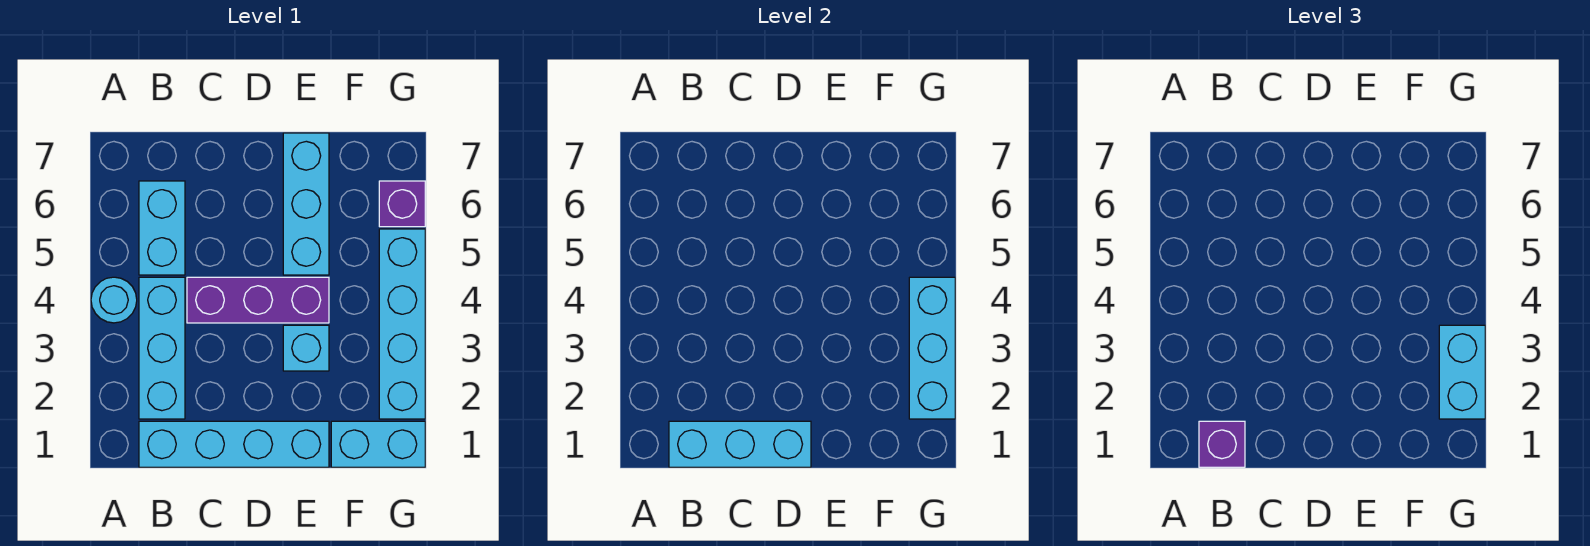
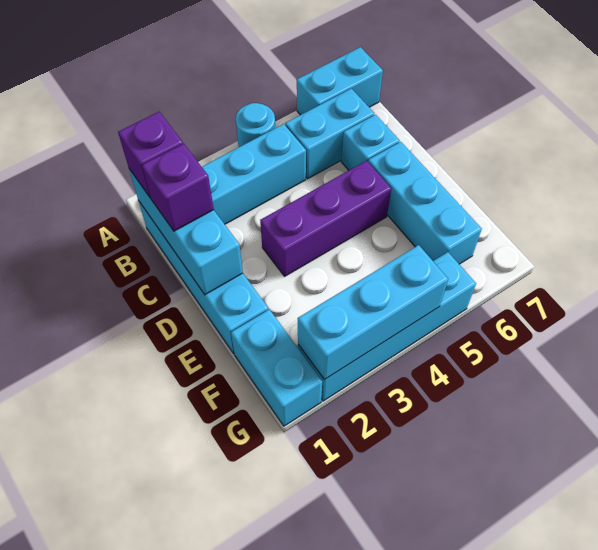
purple 1x3 brick [187,277,329,323] -> purple 1x3 brick turned to [260,161,391,276]
cyan 1x1 brick [283,325,329,371] -> cyan 1x1 brick moved to [341,115,400,170]
cyan 1x3 brick [283,133,329,275] -> cyan 1x3 brick turned to [368,142,482,264]
cyan 1x2 brick [1439,325,1485,419] -> cyan 1x2 brick moved to [297,47,383,115]
purple 1x1 brick [379,181,425,227] -> purple 1x1 brick moved to [142,144,214,231]

